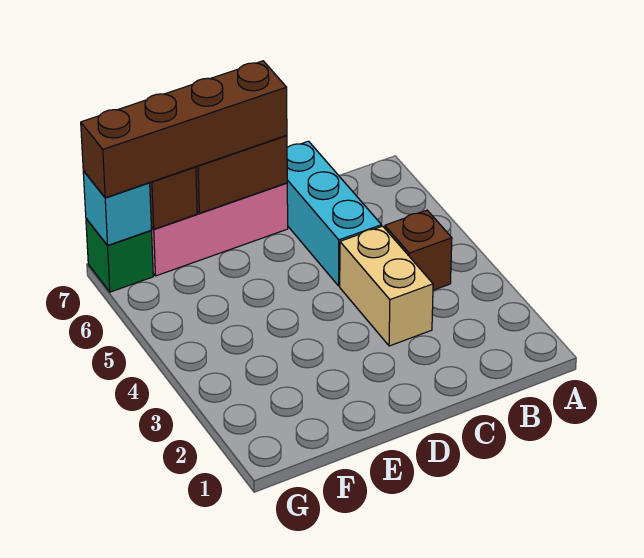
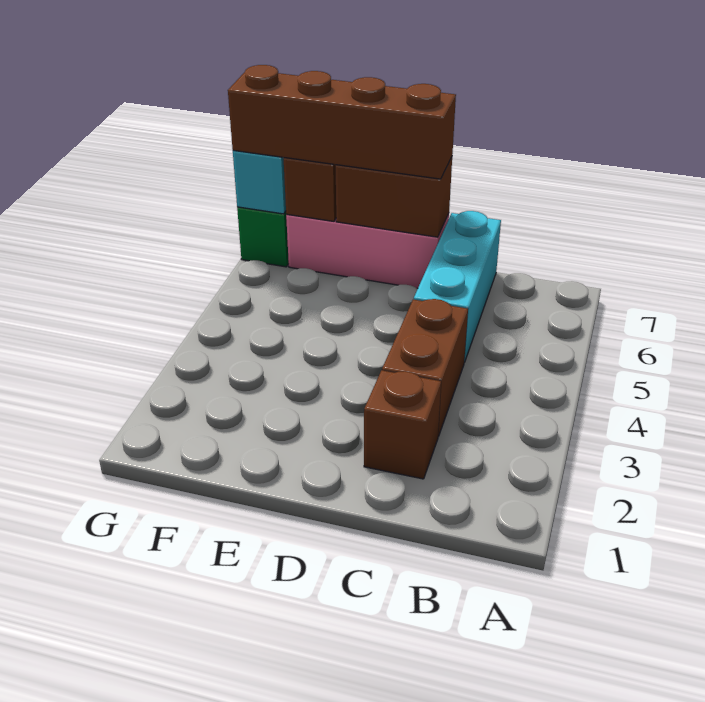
brown 1x1 brick [385,210,452,290] -> brown 1x1 brick moved to [364,370,441,479]
tan 1x2 brick [340,226,433,346] -> brown 1x2 brick [382,299,468,437]

